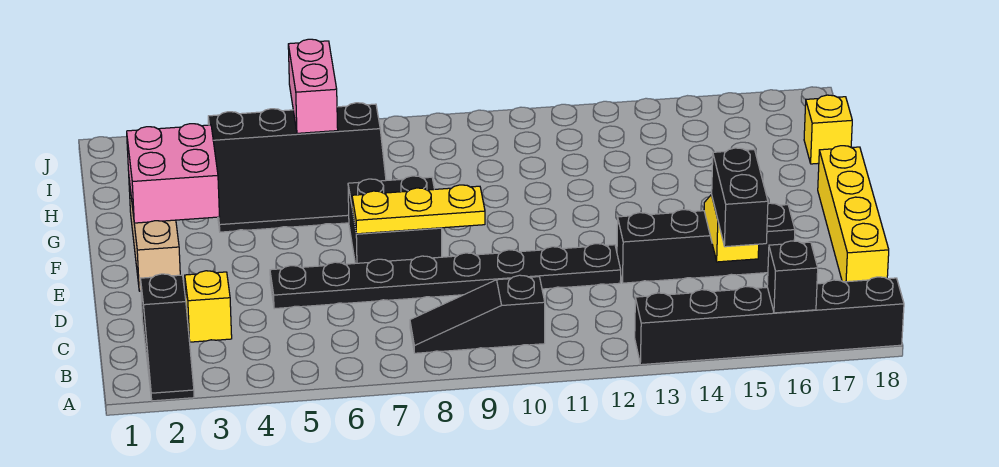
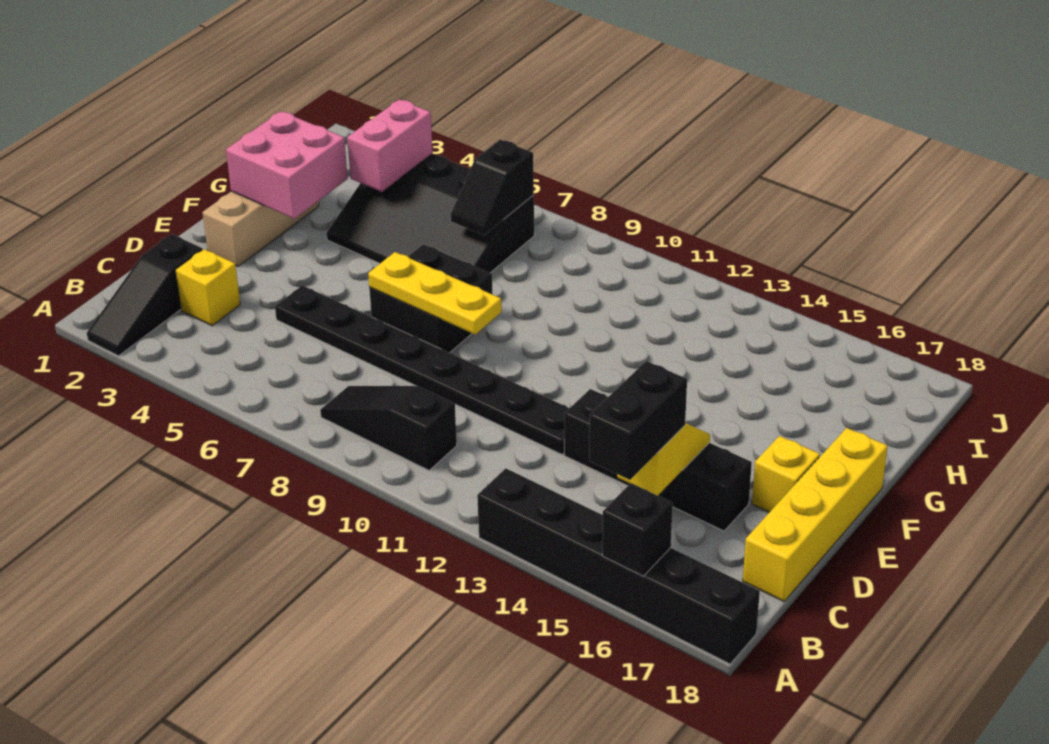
none -> black 1x2 slope [451,140,534,235]
yellow 1x1 brick [804,95,852,164] -> yellow 1x1 brick moved to [752,436,820,512]
pink 1x2 brick [288,39,338,133] -> pink 1x2 brick moved to [347,100,433,192]

